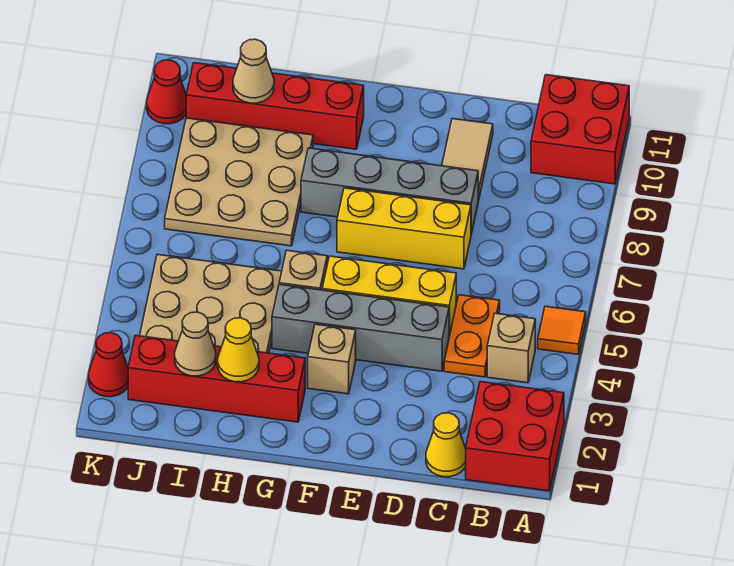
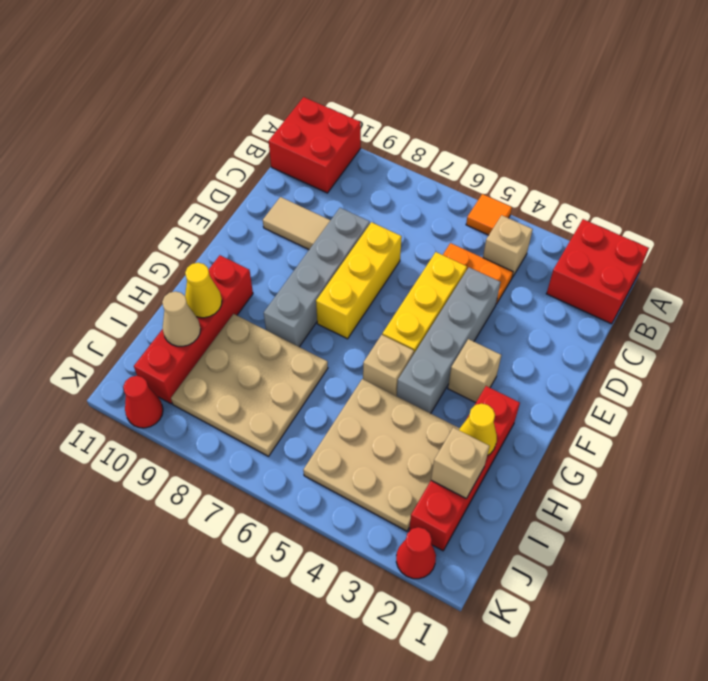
yellow 1x1 cone [426,413,466,477] -> yellow 1x1 cone moved to [185,263,222,318]
tan 1x1 cone [175,312,216,376] -> tan 1x1 brick [431,428,490,499]

